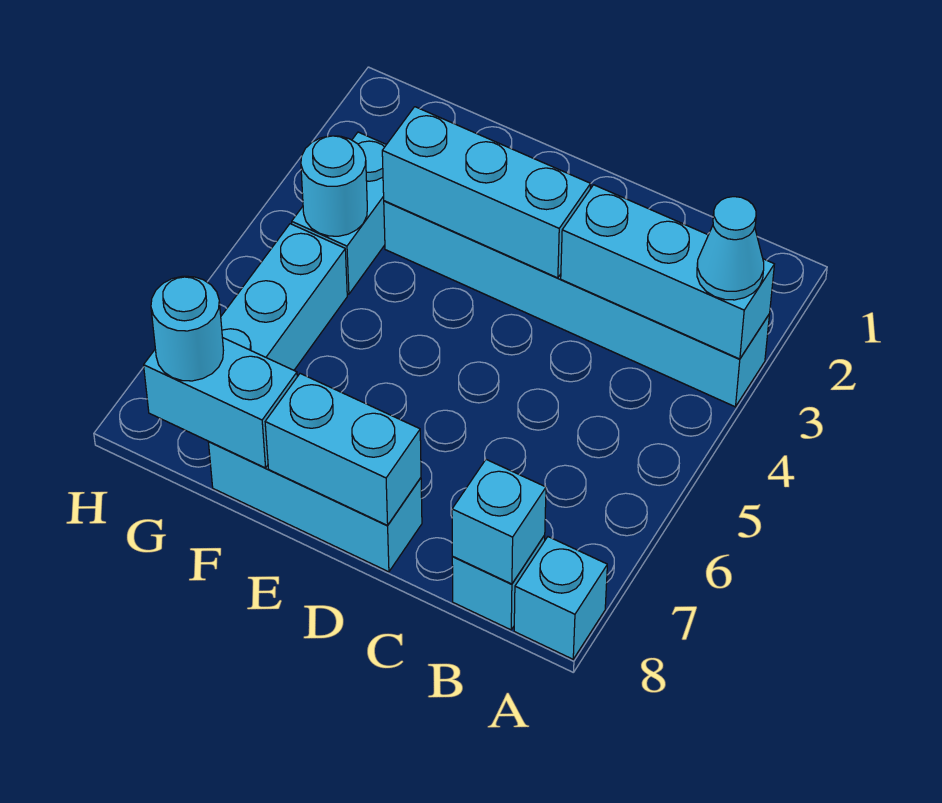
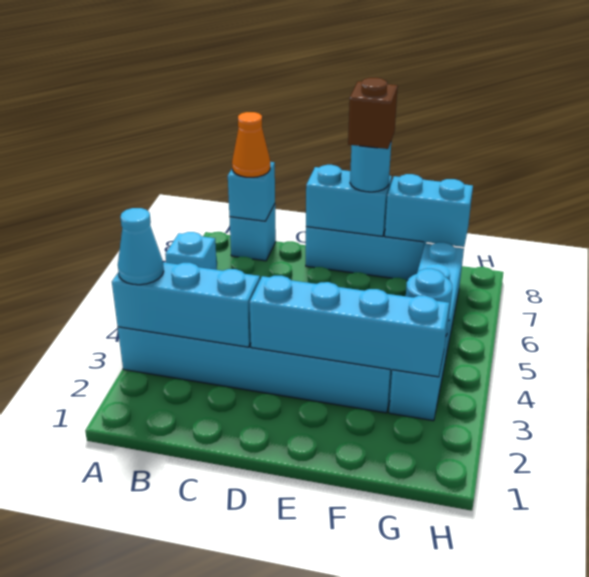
cyan 1x1 brick [514,537,607,659] -> cyan 1x1 brick moved to [165,232,217,270]
none -> orange 1x1 cone [232,112,270,177]
cyan 1x3 brick [382,107,591,278] -> cyan 1x4 brick [250,276,449,377]
none -> brown 1x1 brick [348,78,398,149]
cyan 1x1 round brick [151,276,223,381] -> cyan 1x1 round brick moved to [350,143,391,192]

